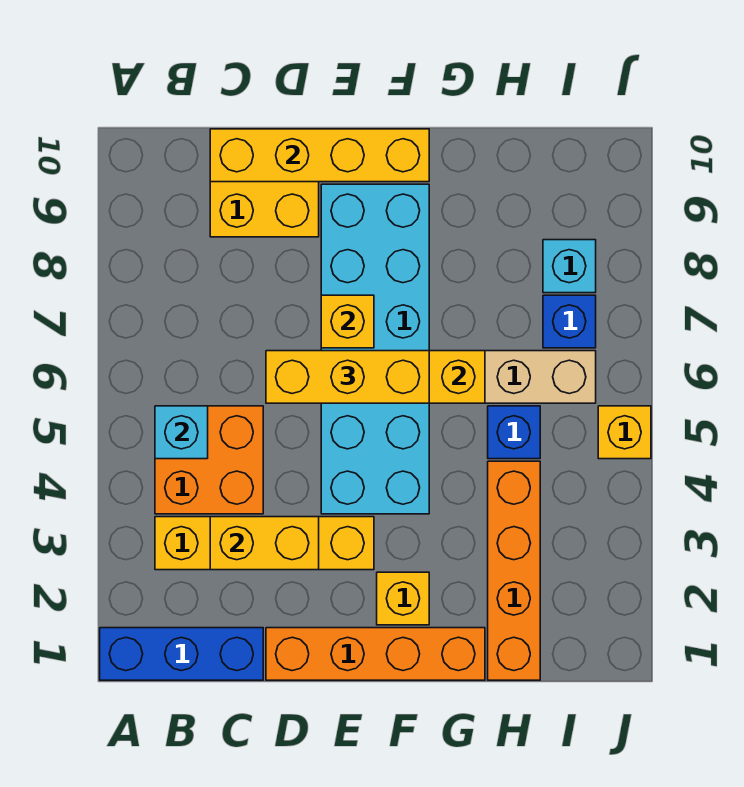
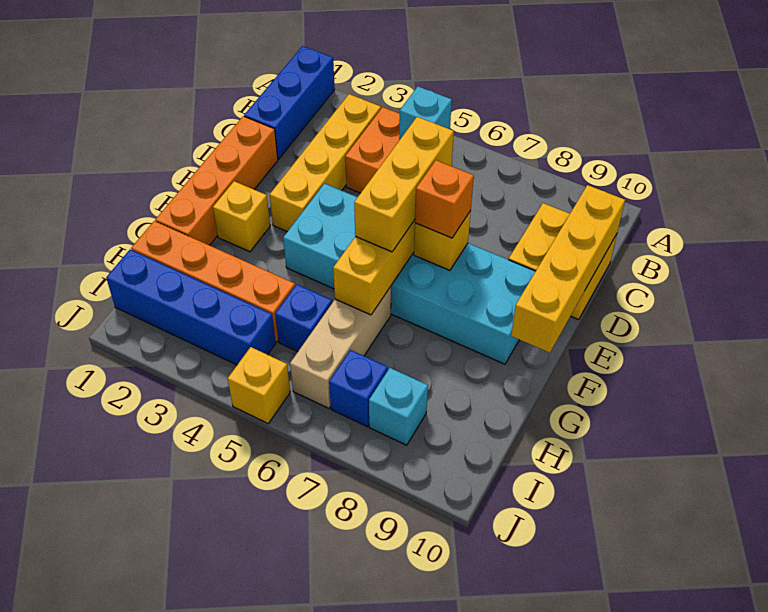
yellow 1x2 brick [210,517,319,570] -> none
none -> orange 1x1 brick [415,160,474,238]
none -> blue 1x4 brick [106,250,276,365]

